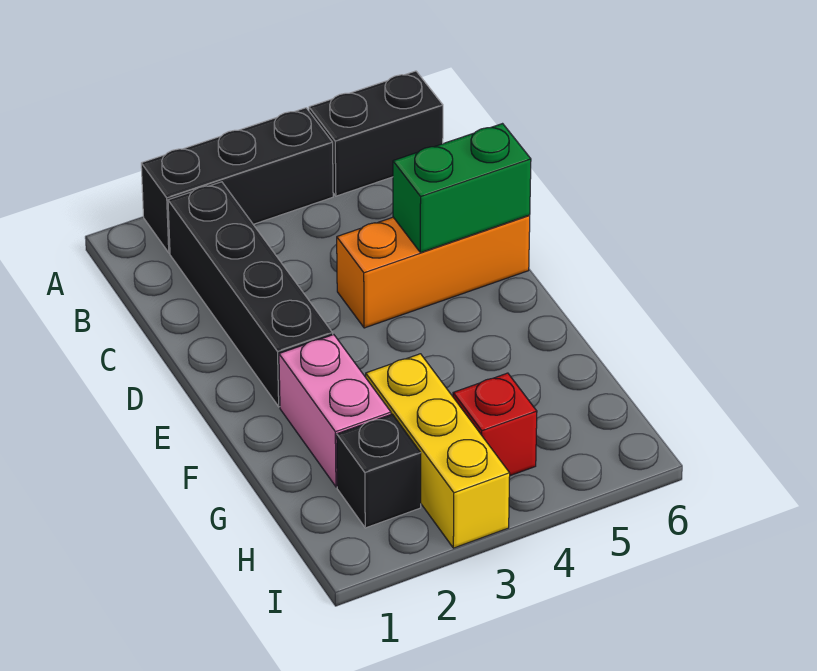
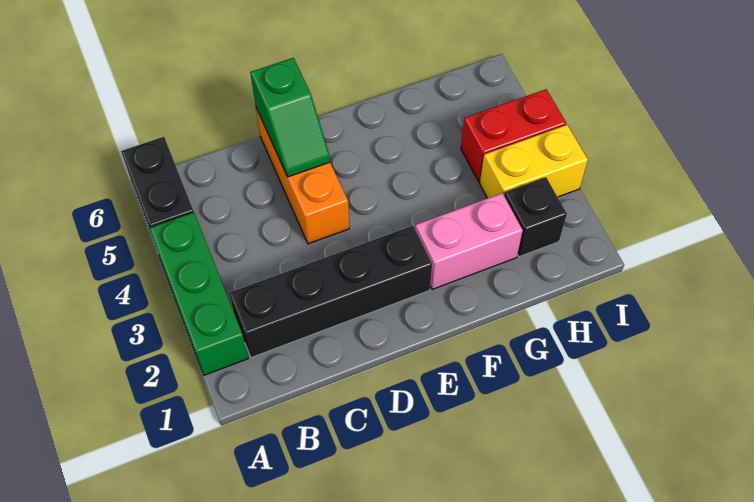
black 1x3 brick [141,108,333,253] -> green 1x3 brick [150,212,248,375]
green 1x2 brick [393,124,531,253] -> green 1x2 slope [250,58,330,177]
yellow 1x3 brick [366,354,510,548] -> yellow 1x2 brick [480,125,588,198]
red 1x1 brick [453,373,537,476] -> red 1x2 brick [461,89,566,182]

